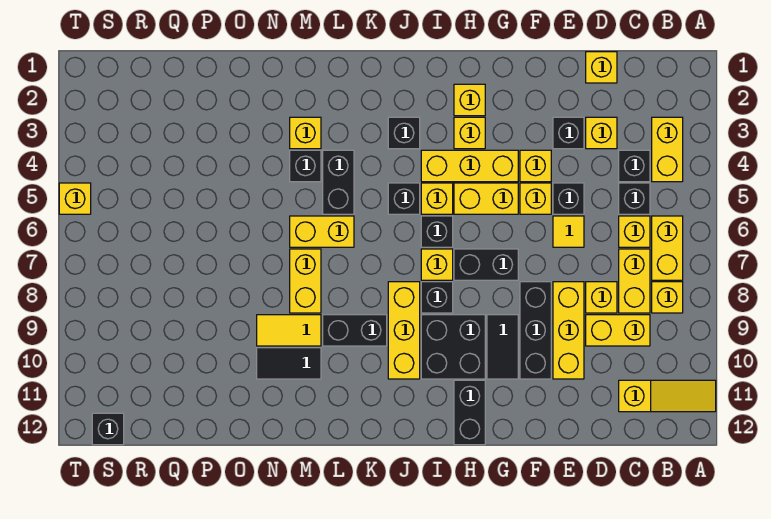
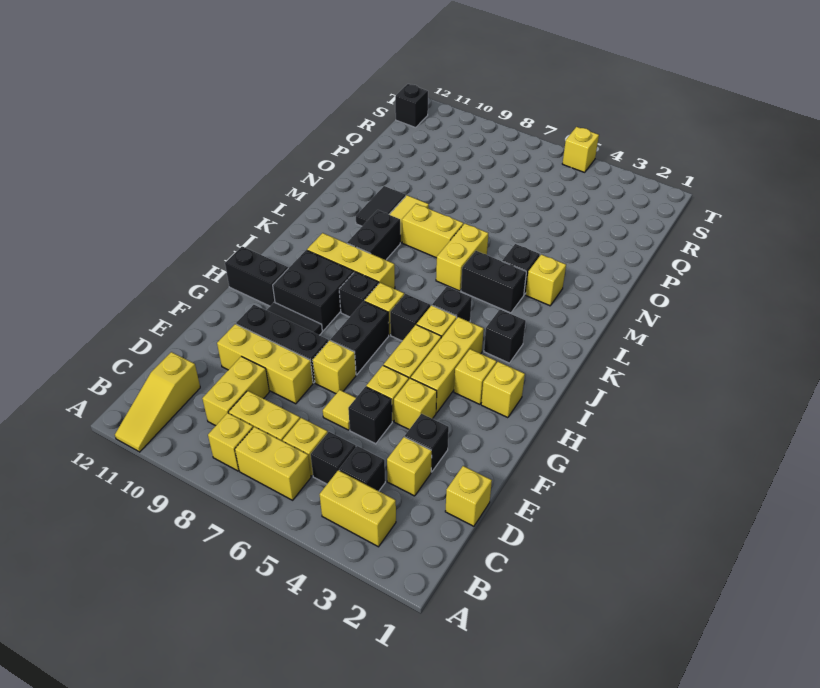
yellow 1x1 brick [586,282,617,313] -> yellow 1x1 brick moved to [313,340,356,394]

